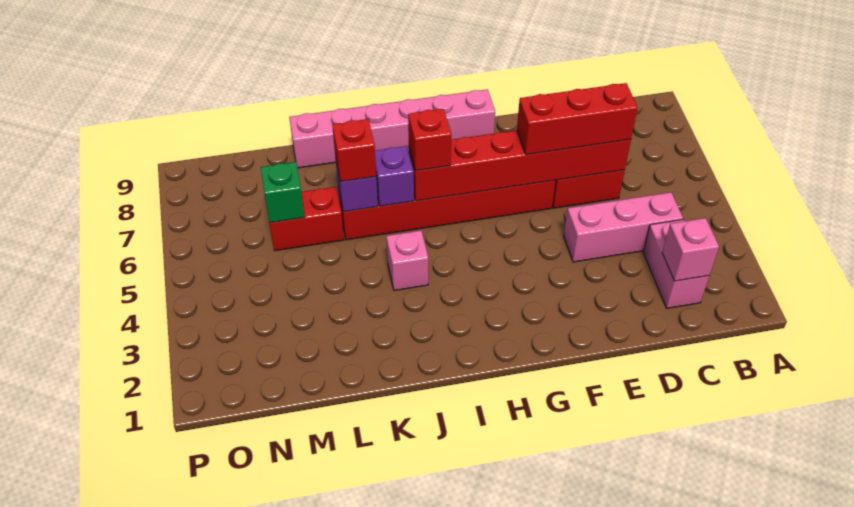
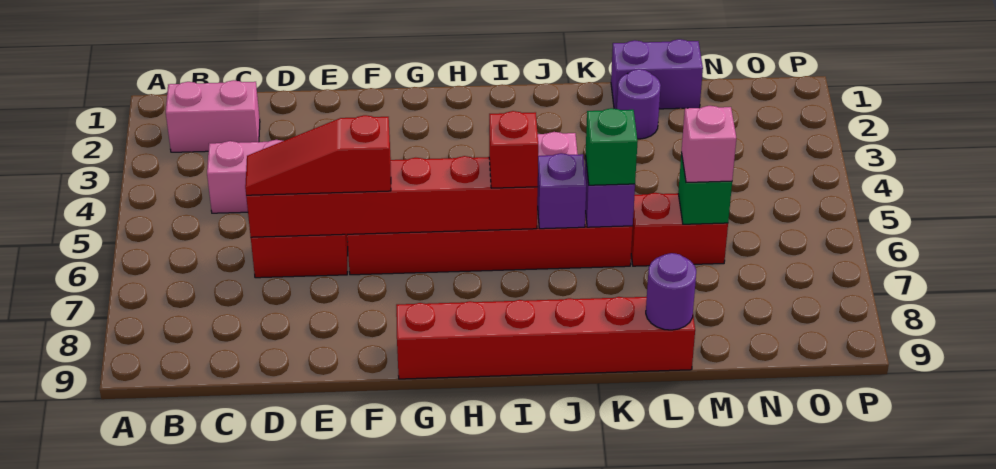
pink 1x2 brick [643,219,709,308] -> pink 1x2 brick turned to [166,80,260,152]
pink 1x1 brick [662,218,719,281] -> pink 1x1 brick moved to [682,106,736,182]
red 1x3 brick [517,83,638,155] -> red 1x3 slope [245,115,391,196]
pink 1x6 brick [289,89,495,168] -> red 1x6 brick [396,297,695,379]
red 1x1 brick [332,119,376,182] -> green 1x1 brick [586,108,638,185]
none -> purple 1x2 brick [611,39,703,109]
none -> purple 1x1 round brick [617,69,661,139]
none -> purple 1x1 round brick [646,253,696,330]

